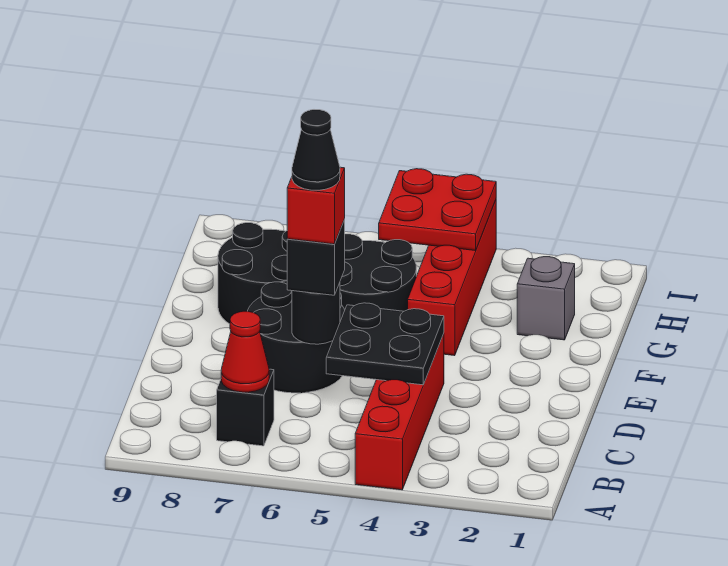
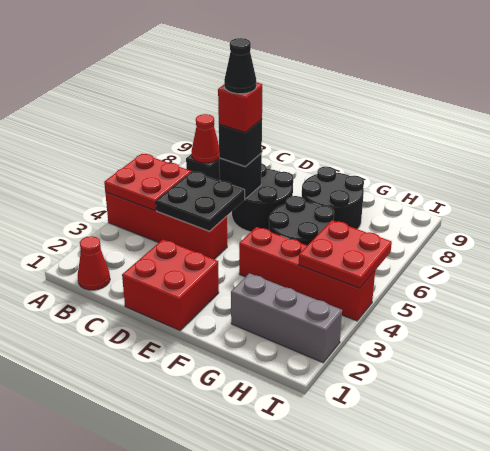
none -> red 2x2 plate [104,154,191,211]
none -> red 1x1 cone [77,236,110,290]
none -> red 2x2 brick [122,240,219,330]
black 1x1 round brick [292,283,340,344] -> black 1x1 brick [219,153,262,199]
grey 1x1 brick [517,257,575,340] -> grey 1x3 brick [231,273,342,363]

